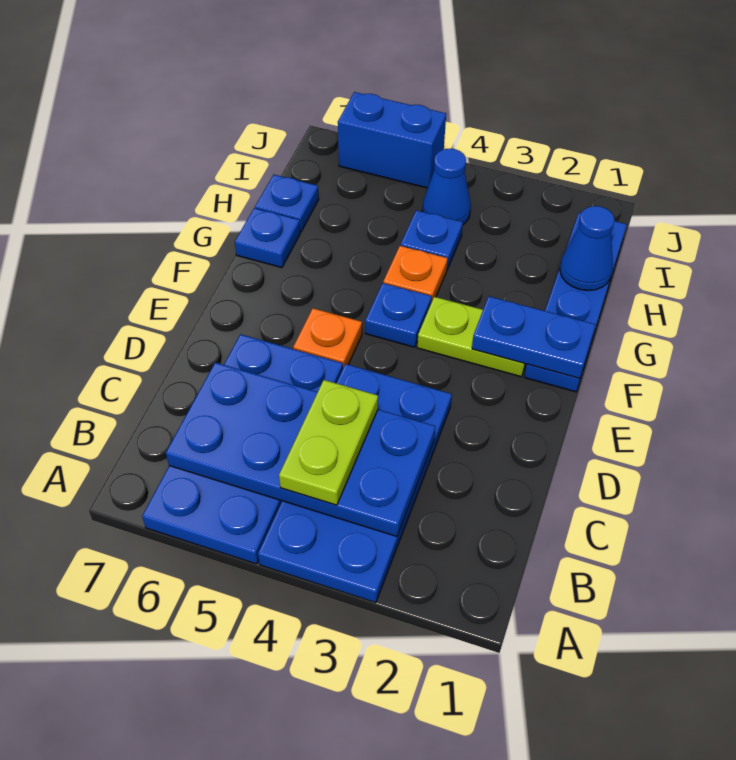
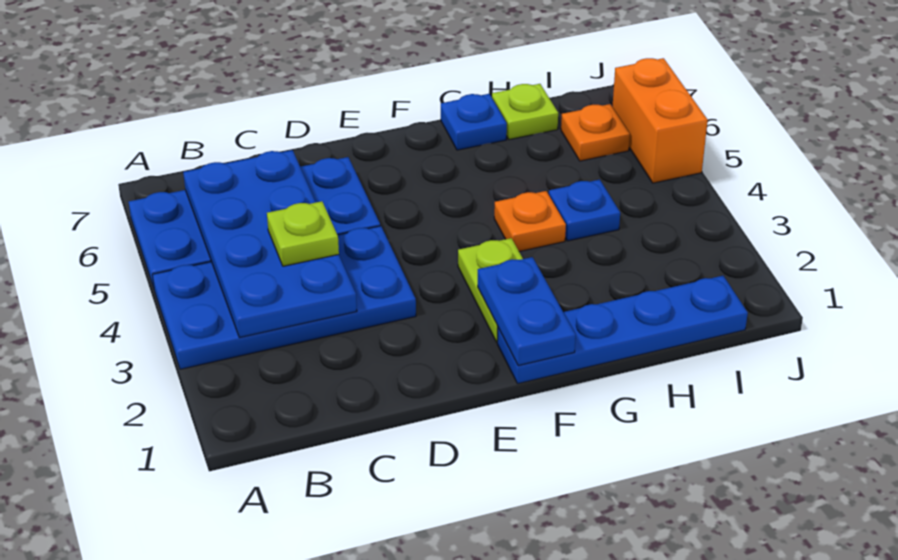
lime 1x2 plate [279,380,378,505] -> lime 1x1 plate [267,201,339,266]
orange 1x1 plate [293,308,362,368] -> orange 1x1 plate moved to [561,104,630,161]
blue 1x1 plate [365,283,432,347] -> none
blue 1x1 cone [560,206,614,291] -> none
blue 1x1 plate [255,175,319,232] -> lime 1x1 plate [492,84,558,140]
blue 1x1 cone [422,149,471,224] -> none
blue 1x2 brick [338,92,446,188] -> orange 1x2 brick [612,58,708,183]

